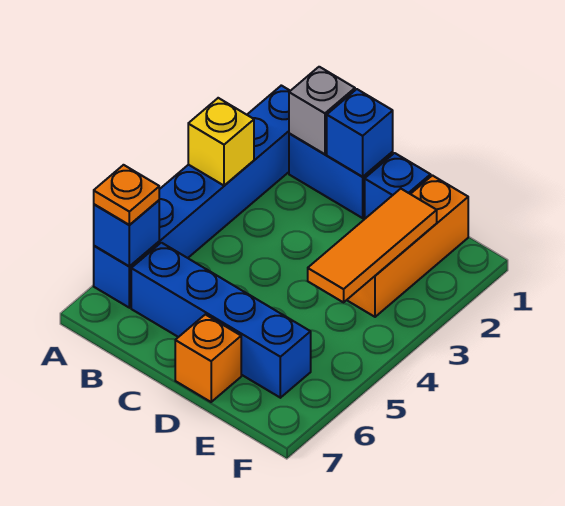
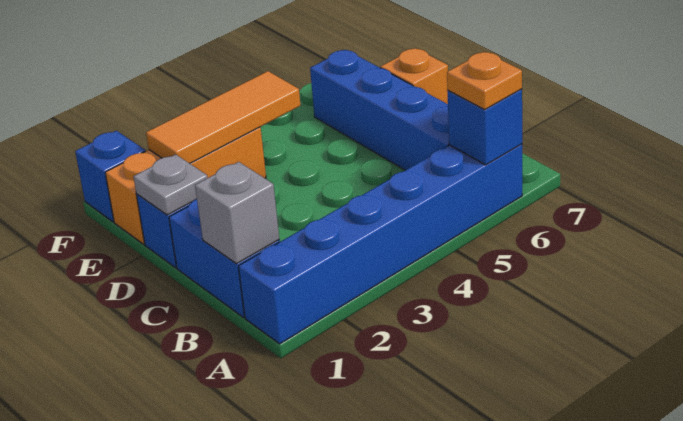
yellow 1x1 brick [188,98,254,185] -> none
blue 1x1 brick [327,89,393,177] -> blue 1x1 brick moved to [75,131,145,222]
none -> grey 1x1 plate [133,154,207,215]

